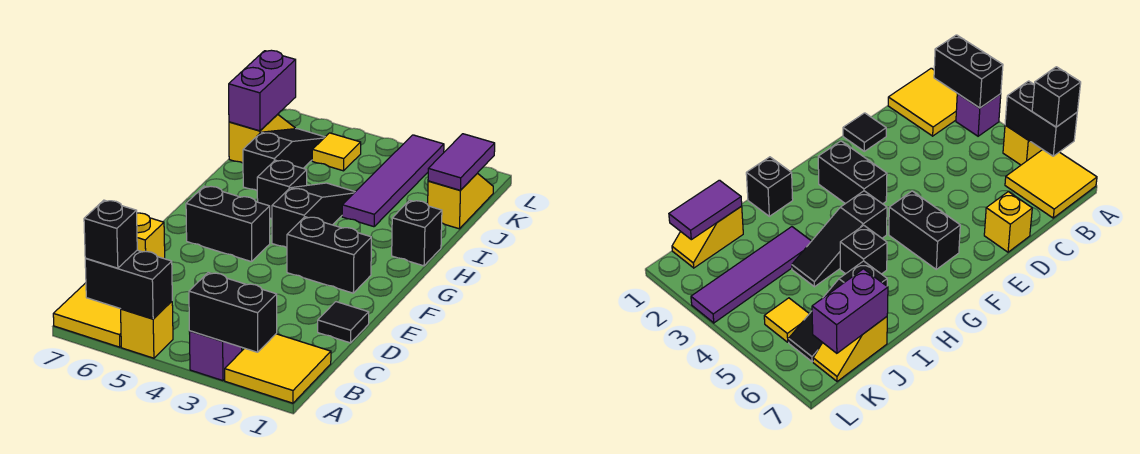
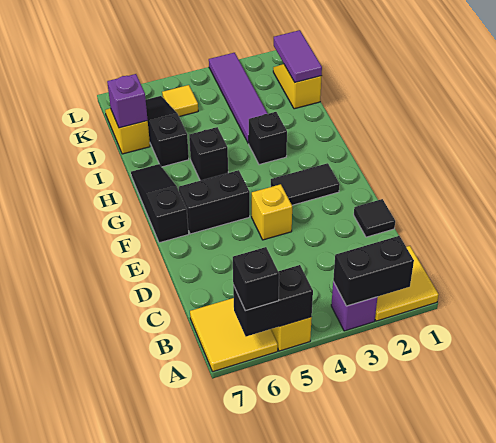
yellow 1x1 brick [137,213,165,259] -> yellow 1x1 brick moved to [252,184,292,240]
black 1x2 brick [287,217,371,293] -> black 1x2 tile [270,163,340,205]
black 1x3 slope [272,183,355,248] -> black 1x3 slope moved to [131,164,189,243]
black 1x1 brick [392,200,442,266] -> black 1x1 brick moved to [248,112,287,165]
purple 1x2 brick [229,50,296,131] -> purple 1x1 brick [107,74,148,128]

